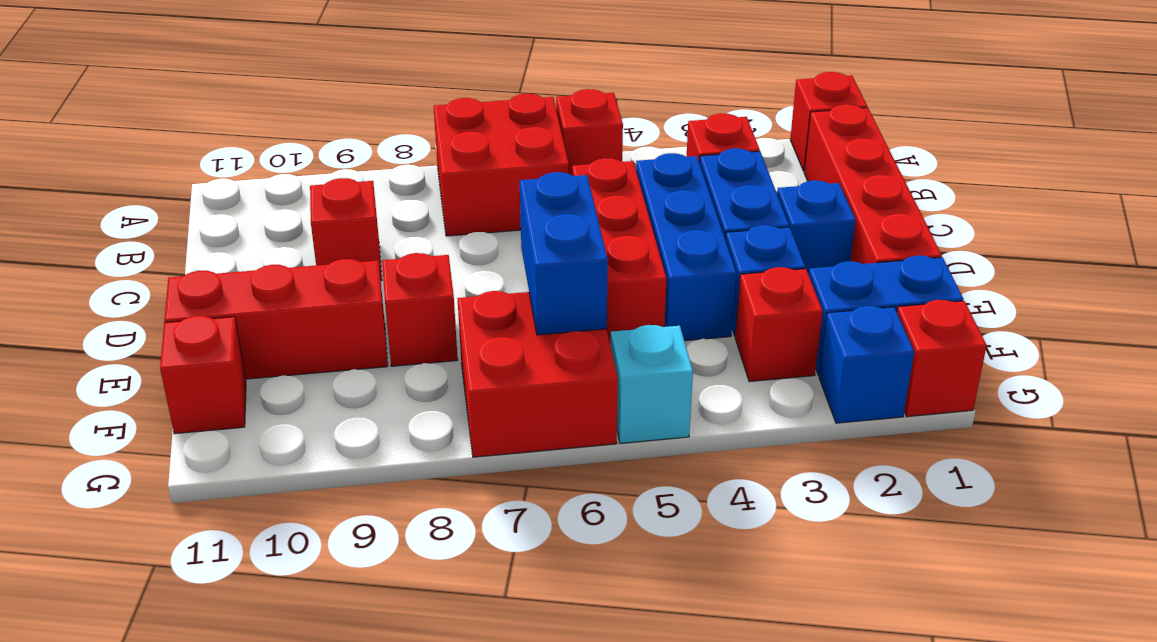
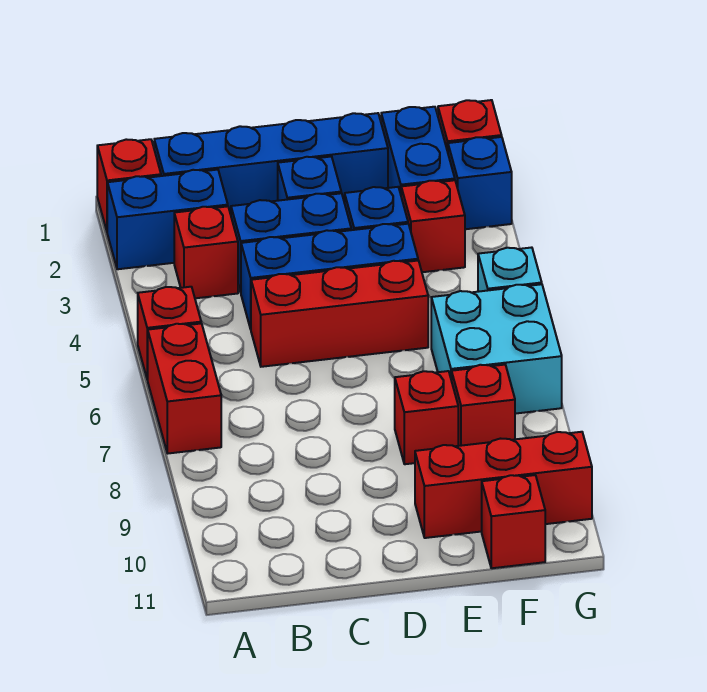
red 2x2 brick [434,94,569,236] -> red 1x2 brick [148,323,221,453]
red 1x4 brick [804,104,942,264] -> blue 1x4 brick [154,113,388,214]
red 1x1 brick [310,178,382,281] -> red 1x1 brick moved to [452,365,515,446]
blue 1x2 brick [520,172,608,335] -> blue 1x2 brick moved to [107,170,228,269]
red 1x3 brick [164,259,388,379] -> red 1x3 brick turned to [415,432,592,538]
red 2x2 brick [457,291,618,457] -> cyan 2x2 brick [431,284,562,414]

